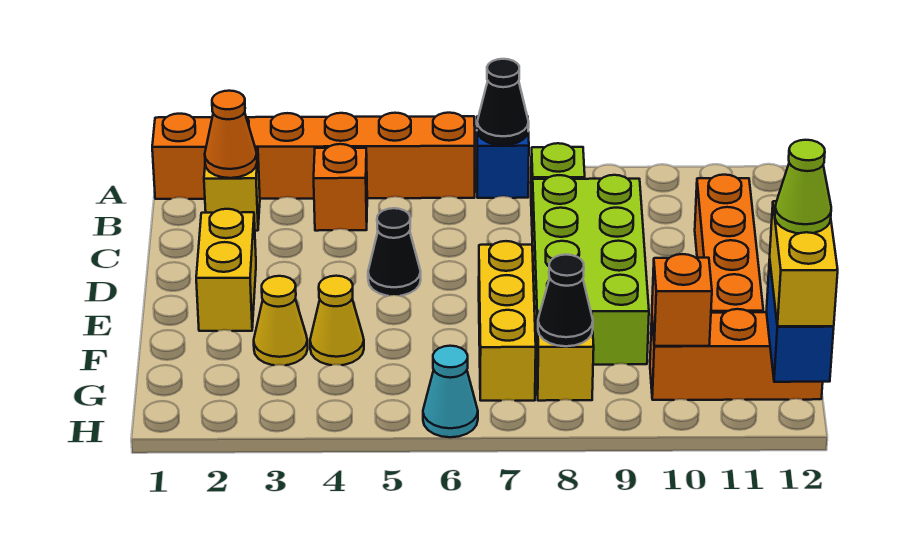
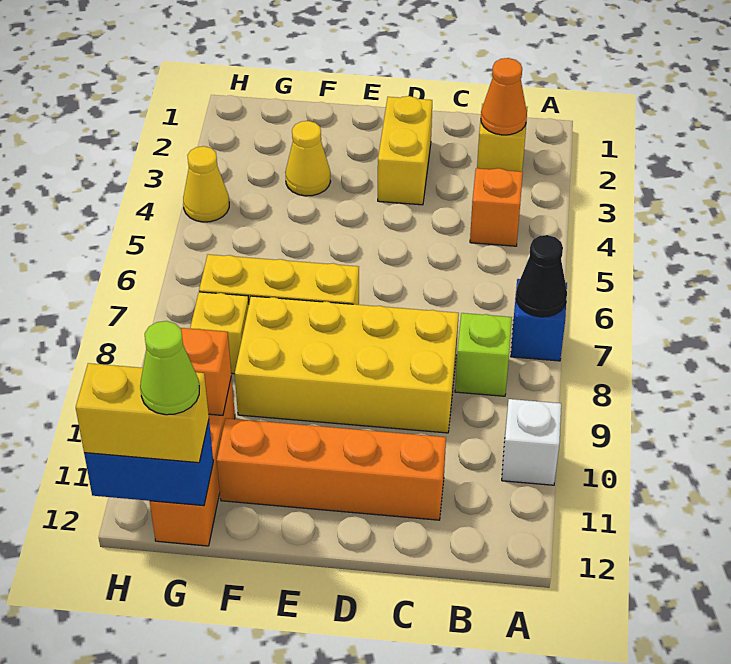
orange 1x6 brick [152,113,475,199] -> none
none -> white 1x1 brick [502,399,561,485]
lime 2x4 brick [532,175,649,365] -> yellow 2x4 brick [235,296,459,433]
yellow 1x2 brick [196,209,256,331] -> yellow 1x2 brick turned to [378,96,432,205]
black 1x1 cone [368,208,421,296] -> none
yellow 1x1 cone [310,276,364,365] -> yellow 1x1 cone moved to [183,146,229,222]
black 1x1 cone [538,255,593,346] -> none
cyan 1x1 cone [423,346,478,437] -> none

